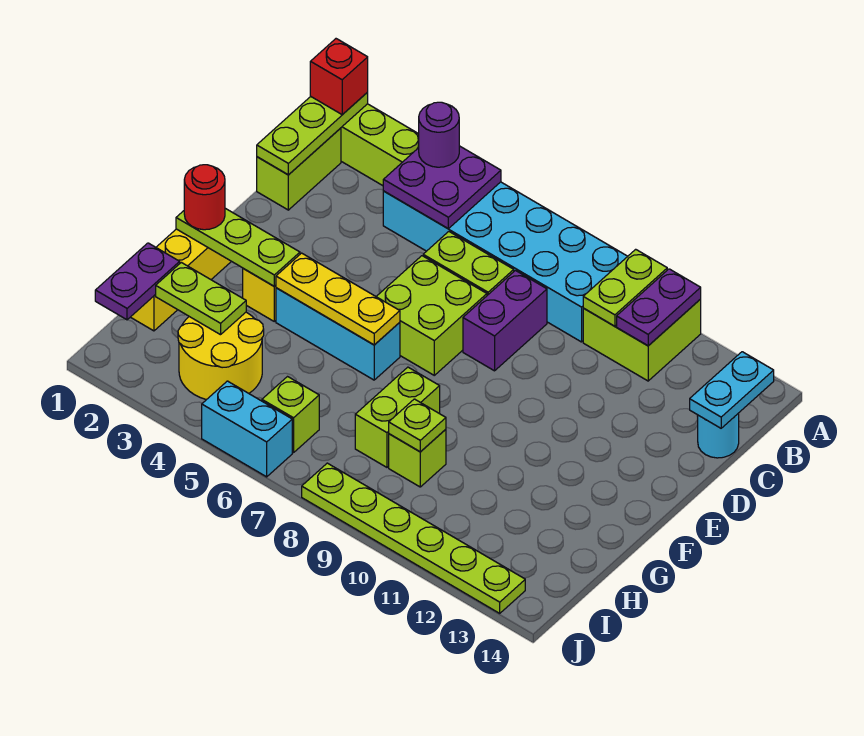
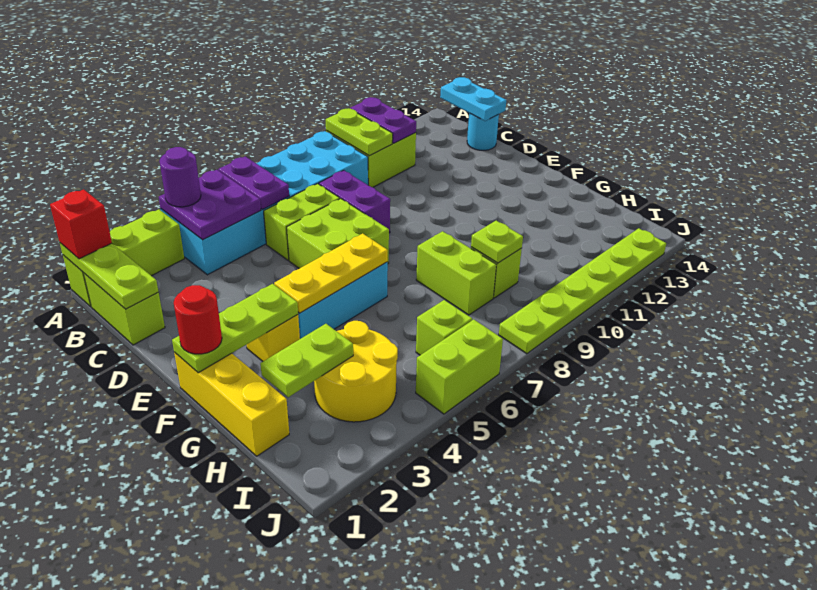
purple 1x2 plate [95,243,180,320] -> purple 1x2 plate moved to [218,156,289,209]
cyan 1x2 brick [202,381,292,477] -> lime 1x2 brick [416,319,503,414]

